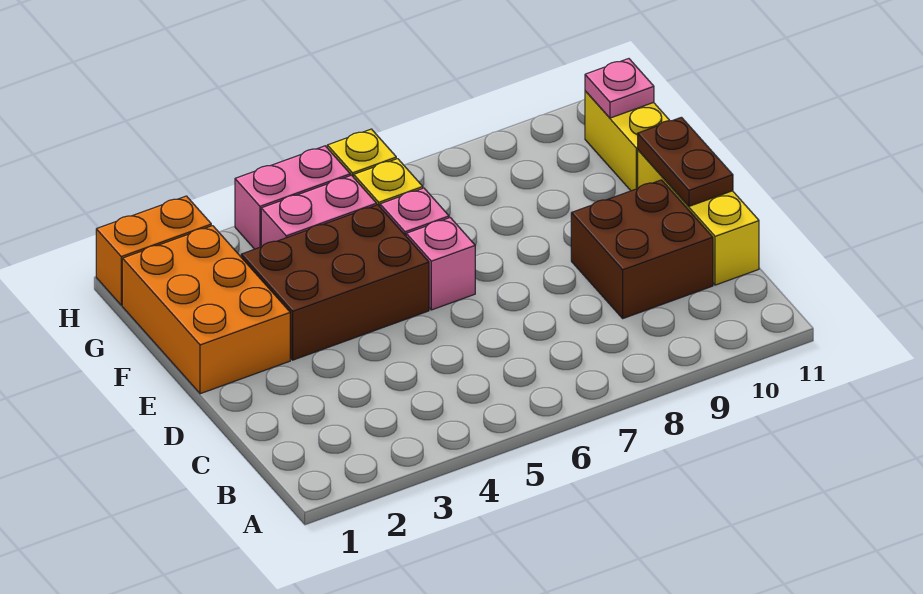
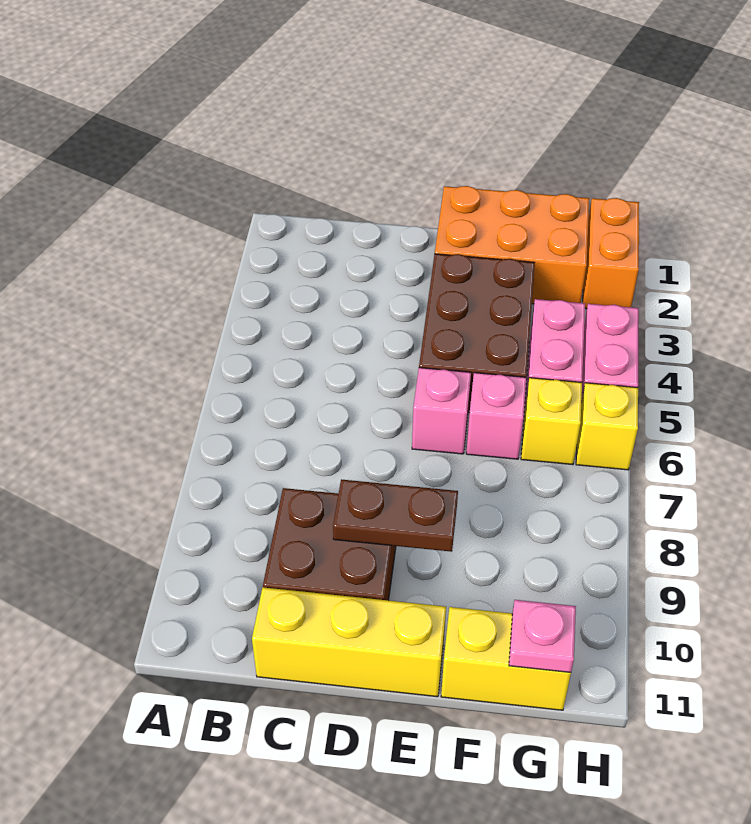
brown 1x2 plate [638,117,733,206] -> brown 1x2 plate moved to [333,479,458,552]

